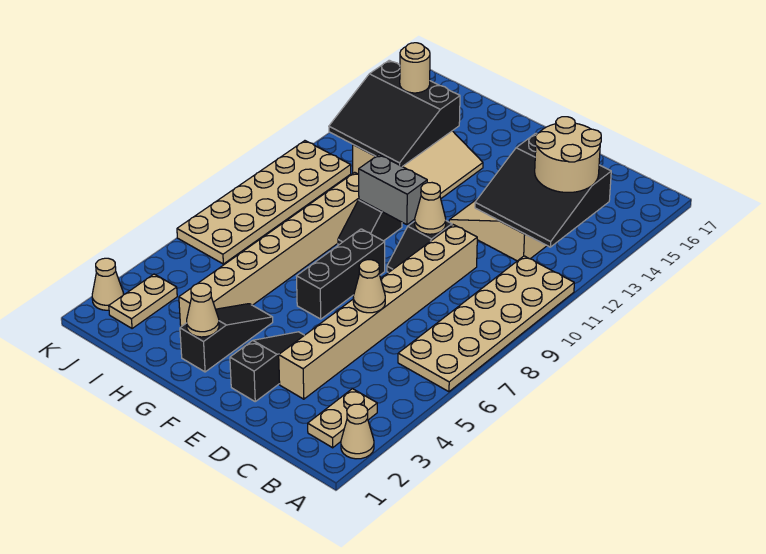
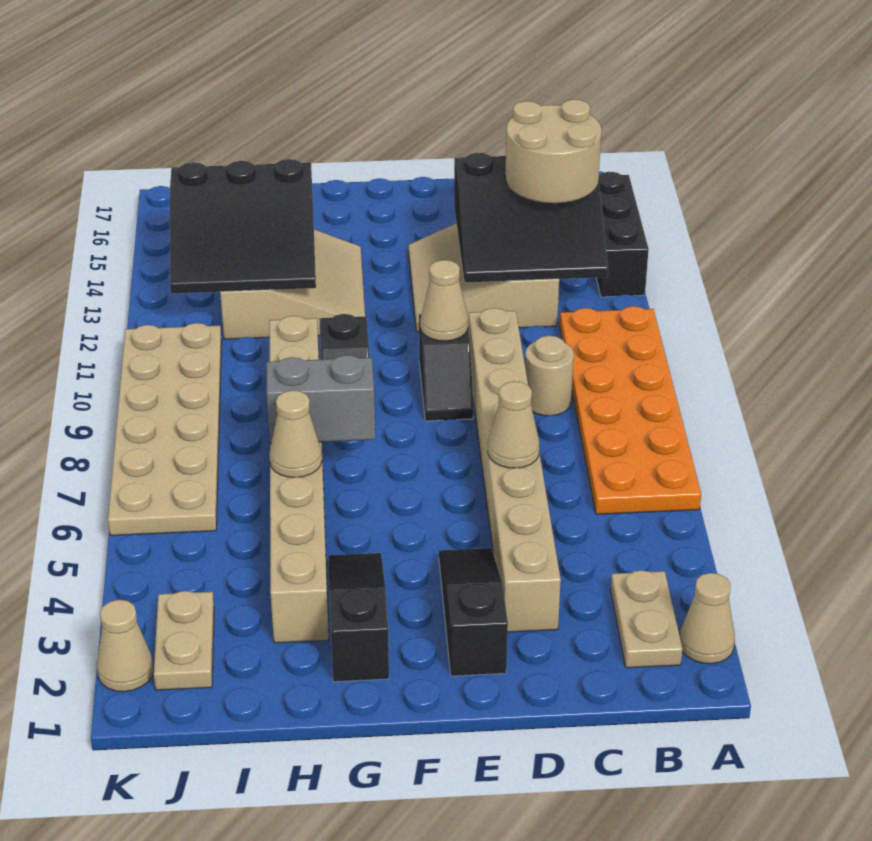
tan 2x6 plate [398,256,574,392] -> orange 2x6 plate [560,306,701,514]
black 1x3 brick [297,229,385,319] -> black 1x3 brick moved to [597,172,649,297]
grey 1x2 brick [359,155,427,225] -> grey 1x2 brick moved to [266,355,375,444]
tan 1x1 cone [187,283,219,337] -> tan 1x1 cone moved to [269,390,322,477]
tan 1x1 round brick [400,43,430,93] -> tan 1x1 round brick moved to [525,336,574,416]

